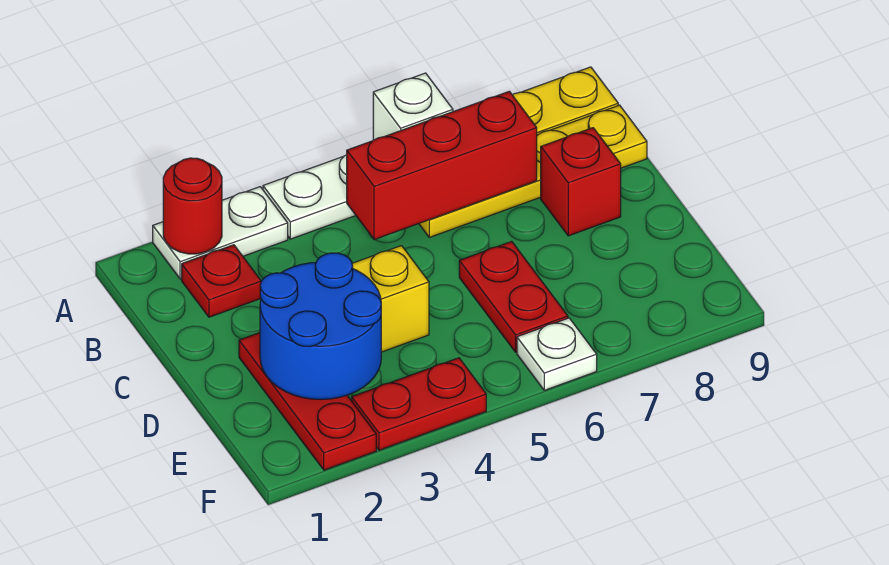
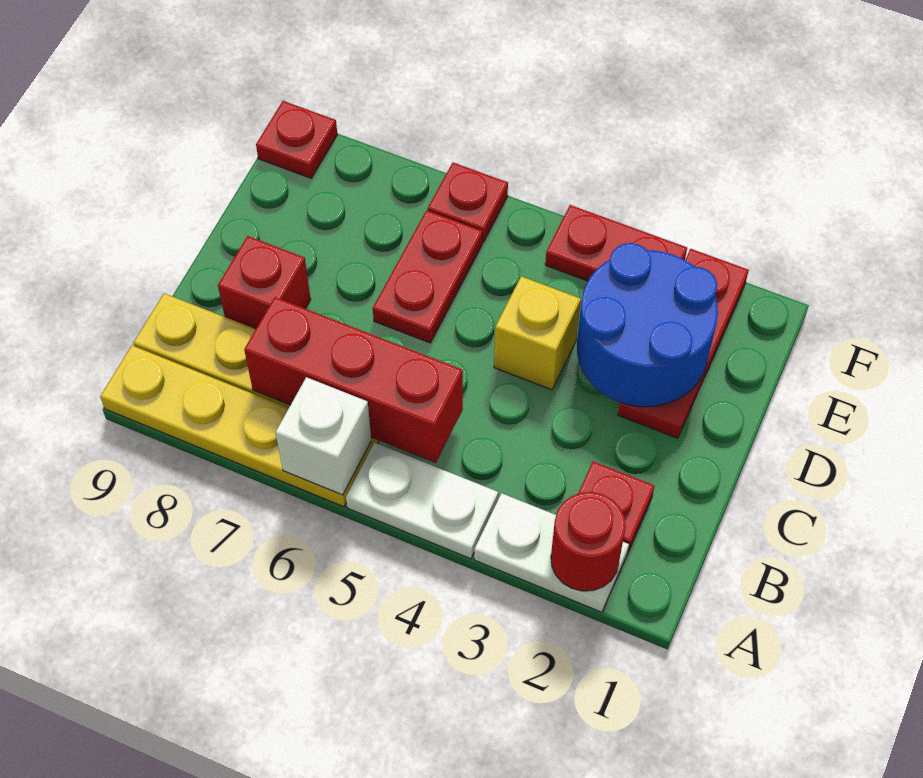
white 1x1 plate [517,318,597,390] -> red 1x1 plate [428,163,508,242]
none -> red 1x1 plate [256,101,337,178]

